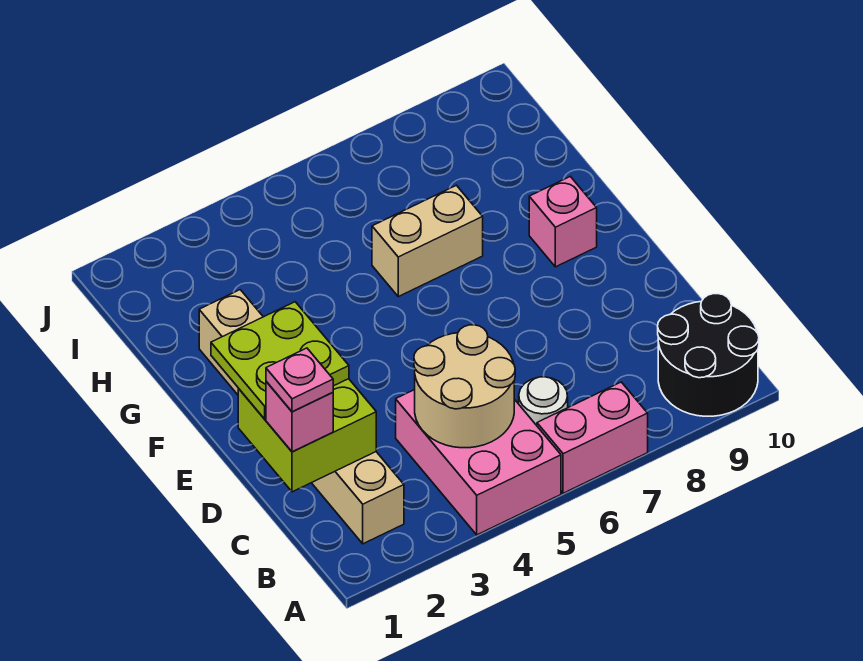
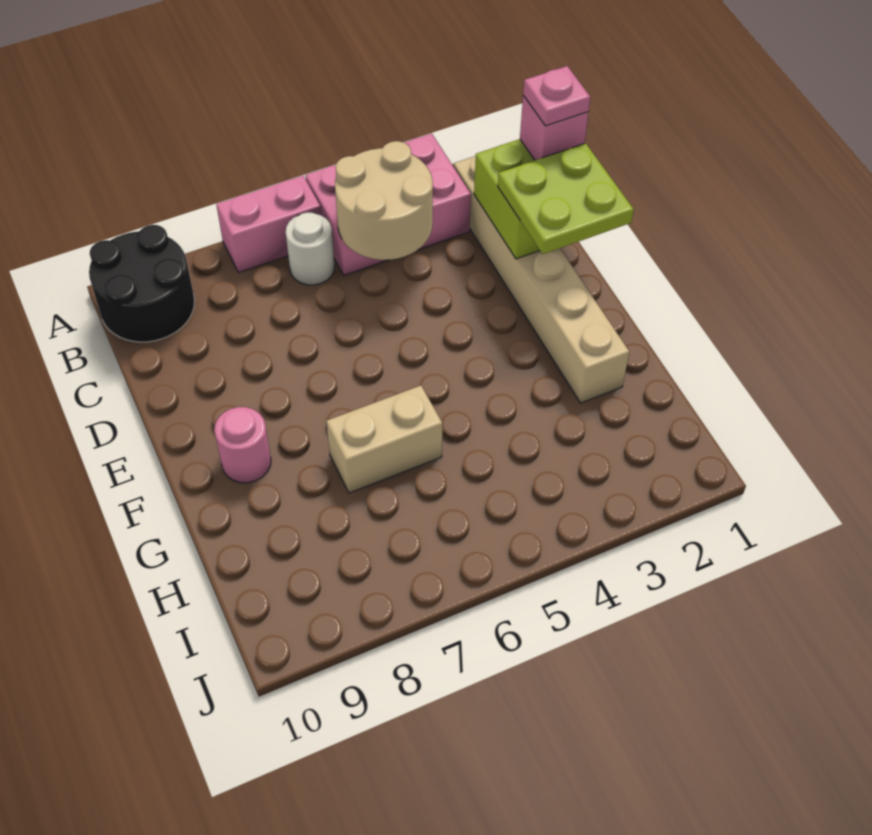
pink 2x3 brick [396,390,561,535] -> pink 2x3 brick turned to [306,134,471,275]
pink 1x1 brick [529,177,597,267] -> pink 1x1 round brick [214,407,271,483]

